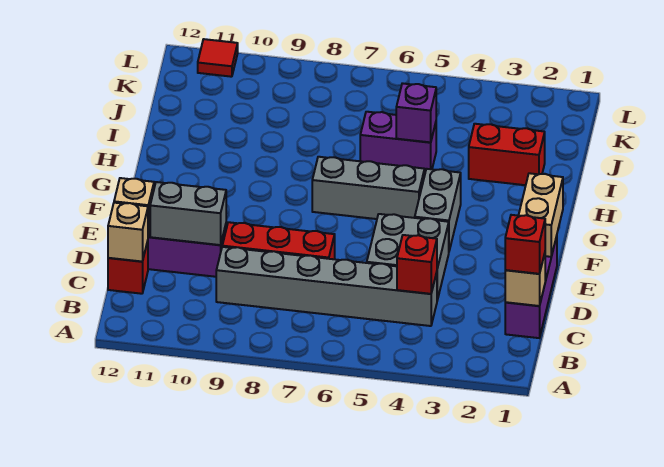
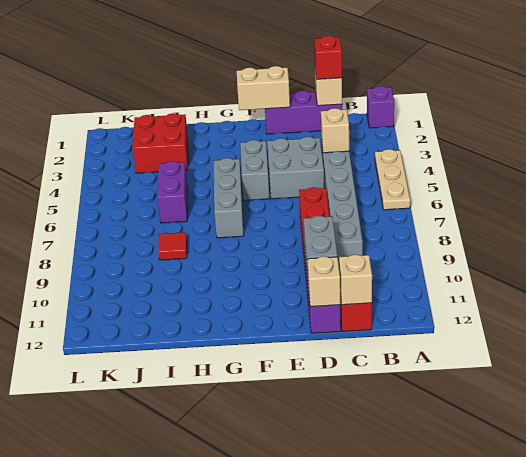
none -> tan 1x3 plate [375,149,410,210]
red 1x1 brick [397,235,437,294] -> tan 1x1 brick [321,108,349,153]
grey 1x2 brick [415,169,461,251] -> grey 1x2 brick turned to [240,140,270,200]
red 1x2 brick [469,124,545,185] -> red 2x2 brick [133,113,188,173]
purple 1x1 brick [396,83,436,142] -> purple 1x1 brick moved to [367,86,394,128]
red 1x1 tile [198,39,238,77] -> red 1x1 tile moved to [158,232,187,260]

